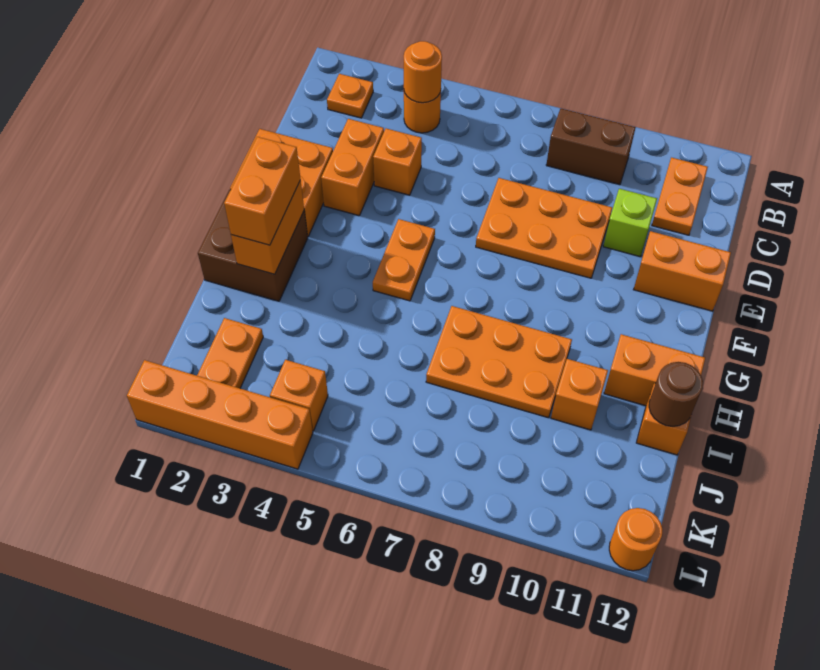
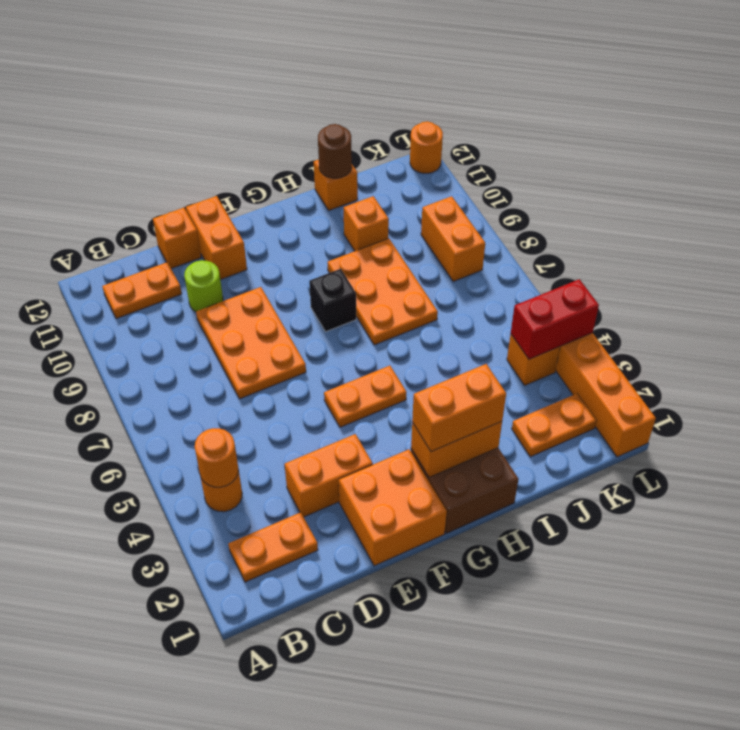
orange 1x1 plate [327,74,373,118] -> orange 1x2 plate [229,512,318,582]
brown 1x2 brick [546,108,636,185] -> none
orange 1x1 brick [373,129,422,195] -> orange 1x1 brick moved to [153,208,201,269]
lime 1x1 brick [603,189,657,257] -> lime 1x1 round brick [184,260,223,312]
none -> black 1x1 brick [309,269,356,332]
orange 1x2 brick [604,334,705,406] -> orange 1x2 brick moved to [421,196,485,281]
none -> red 1x2 brick [511,279,599,359]

